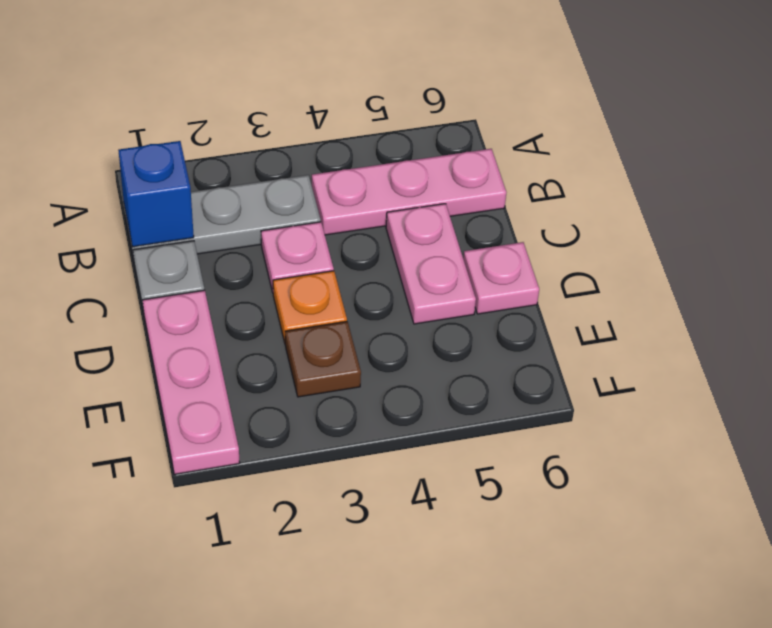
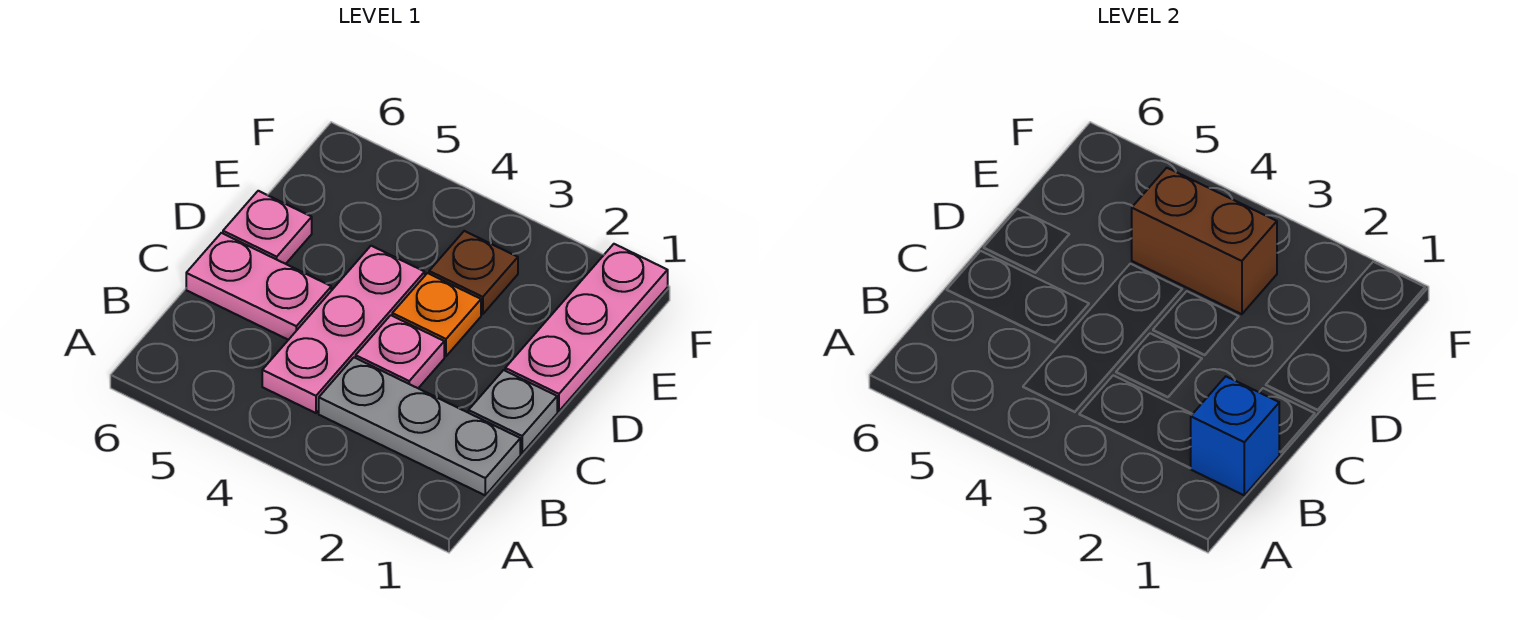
pink 1x3 plate [312,149,506,235] -> pink 1x3 plate turned to [262,246,425,413]
pink 1x2 plate [386,204,476,324] -> pink 1x2 plate turned to [186,233,331,340]
none -> brown 1x2 brick [1132,168,1277,314]

